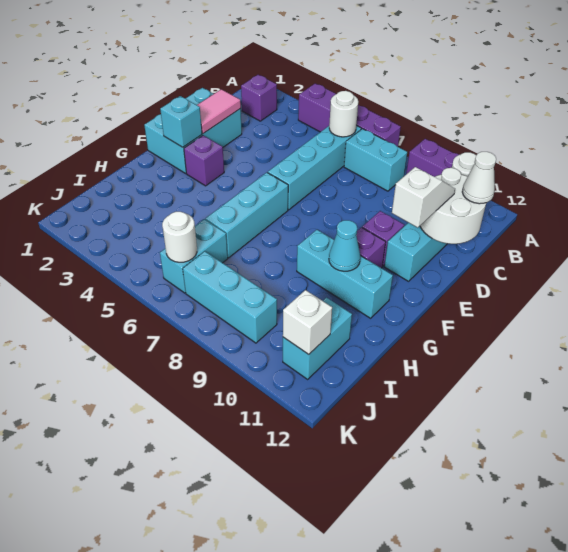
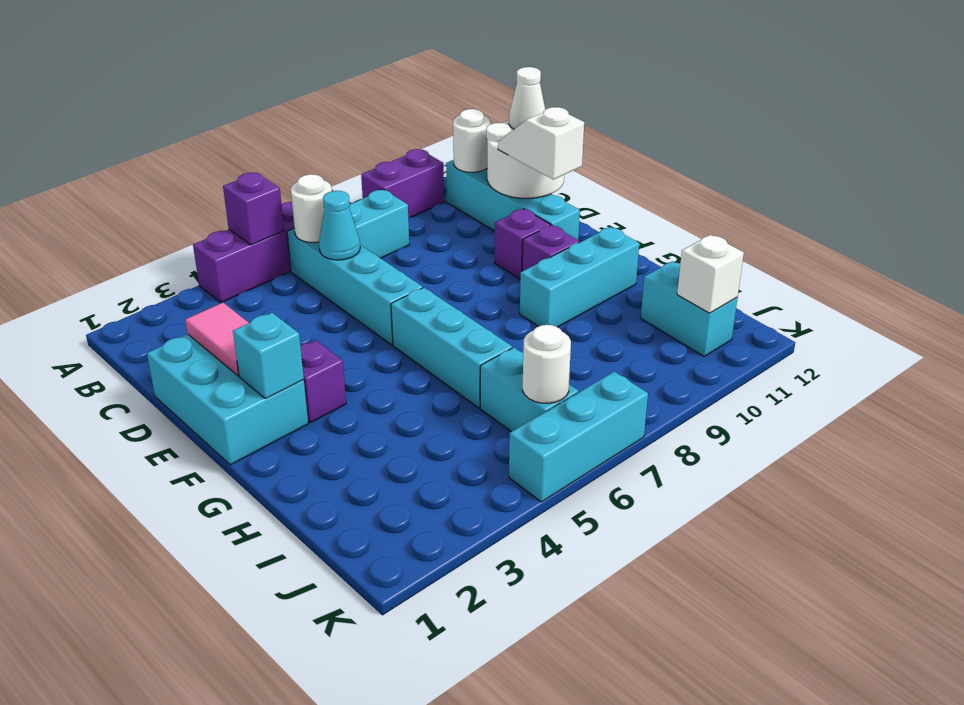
purple 1x1 brick [241,75,277,121] -> purple 1x1 brick moved to [223,173,284,245]
cyan 1x1 cone [329,220,360,271] -> cyan 1x1 cone moved to [319,191,360,260]
cyan 1x3 brick [183,251,277,343] -> cyan 1x3 brick moved to [509,372,648,502]

